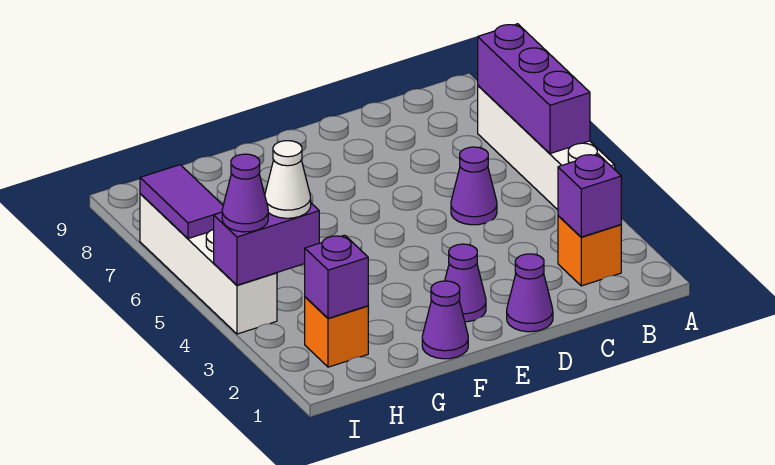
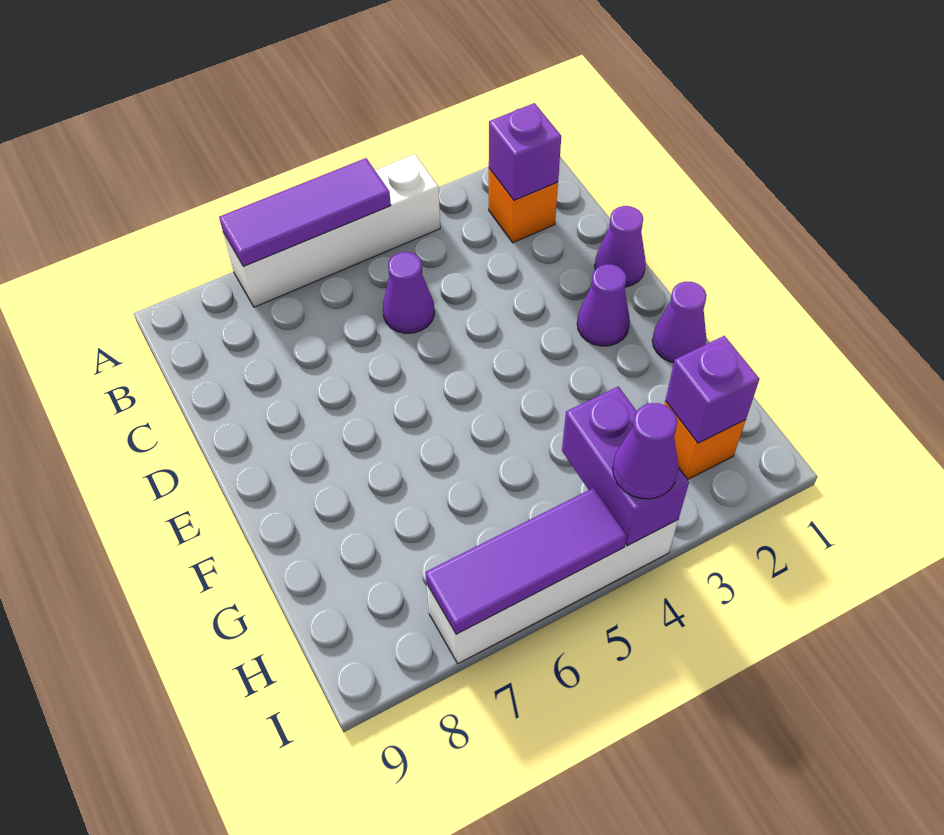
purple 1x3 brick [478,24,590,154] -> purple 1x3 tile [219,158,391,266]
white 1x1 cone [265,141,311,218] -> none
purple 1x2 tile [140,165,223,239] -> purple 1x3 tile [425,488,627,634]

